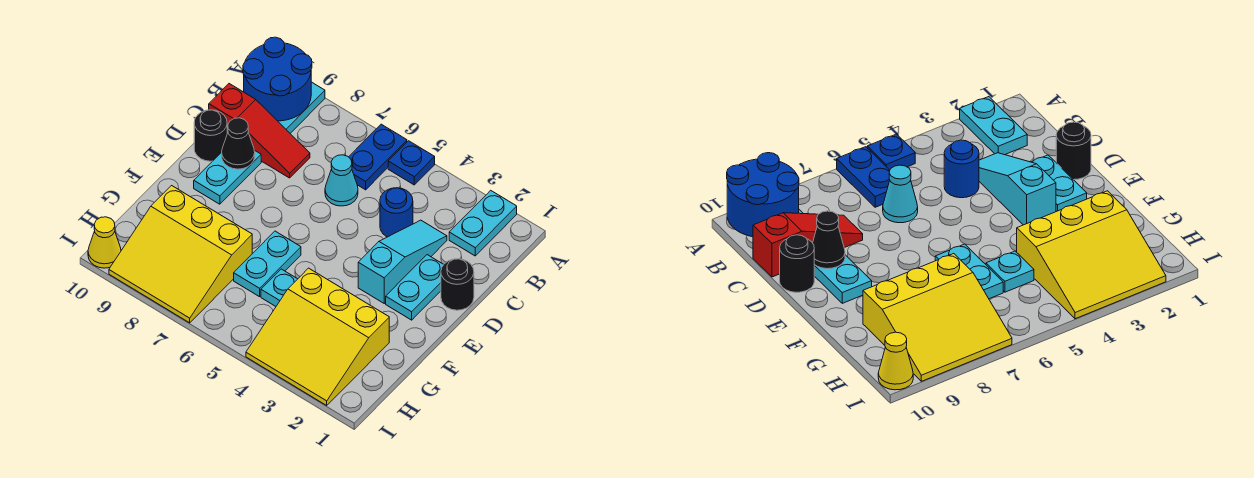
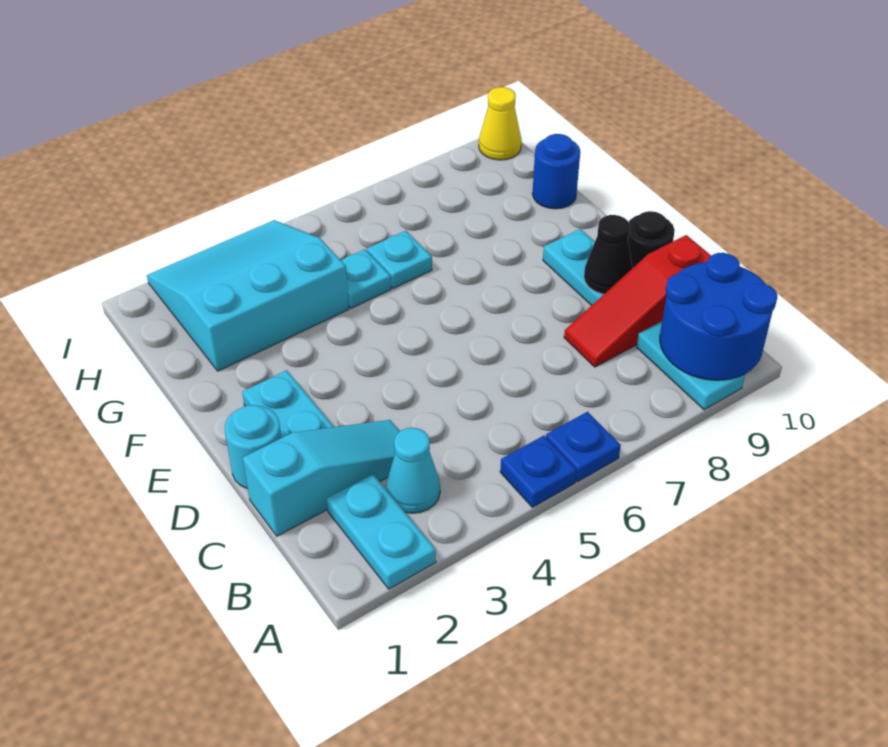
blue 1x2 plate [349,124,407,190] -> blue 1x1 plate [546,412,621,482]
cyan 1x3 slope [358,220,447,303] -> cyan 1x3 slope turned to [243,420,400,536]
blue 1x1 round brick [380,188,413,237] -> blue 1x1 round brick moved to [532,134,580,209]
cyan 1x1 cone [325,155,358,206] -> cyan 1x1 cone moved to [386,428,440,513]
black 1x1 round brick [441,259,474,310] -> cyan 1x1 round brick [225,405,281,489]
cyan 1x2 plate [234,231,301,297] -> cyan 1x1 plate [367,231,432,289]
yellow 3x3 slope [246,268,389,405] -> cyan 3x3 slope [147,220,349,371]
yellow 3x3 slope [109,186,252,323] -> none

